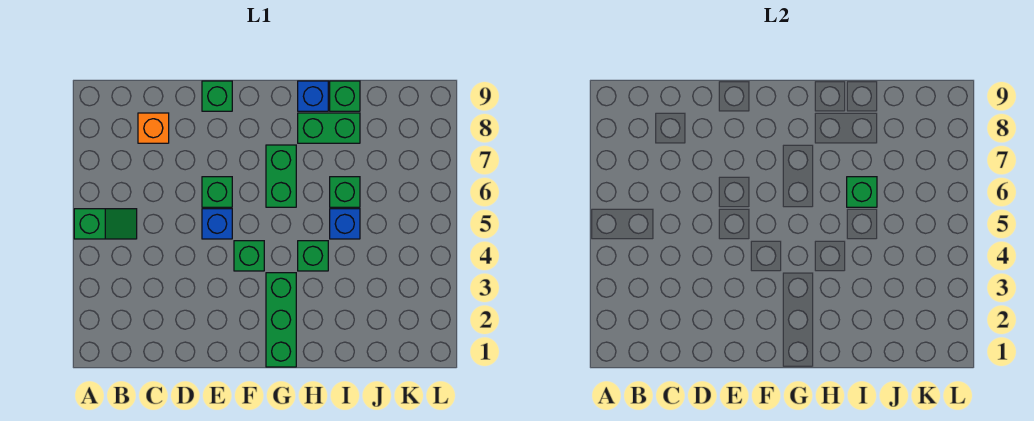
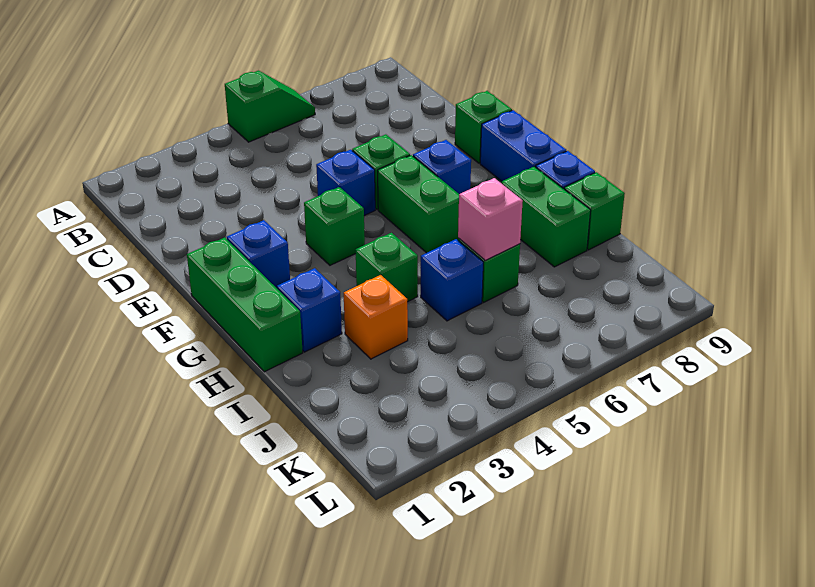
green 1x2 slope [74,209,137,239] -> green 1x2 slope turned to [225,71,315,142]
orange 1x1 brick [138,113,169,143] -> orange 1x1 brick moved to [344,275,408,359]
none -> blue 1x1 brick [227,220,290,288]
none -> blue 1x1 brick [413,140,471,194]
none -> blue 1x2 brick [480,110,566,181]
green 1x3 brick [266,273,296,367] -> green 1x3 brick turned to [187,237,303,372]
green 1x2 brick [266,145,296,207] -> green 1x2 brick turned to [378,155,459,253]
none -> blue 1x1 brick [277,268,342,352]
green 1x1 brick [847,177,877,207] -> pink 1x1 brick [458,178,523,261]

